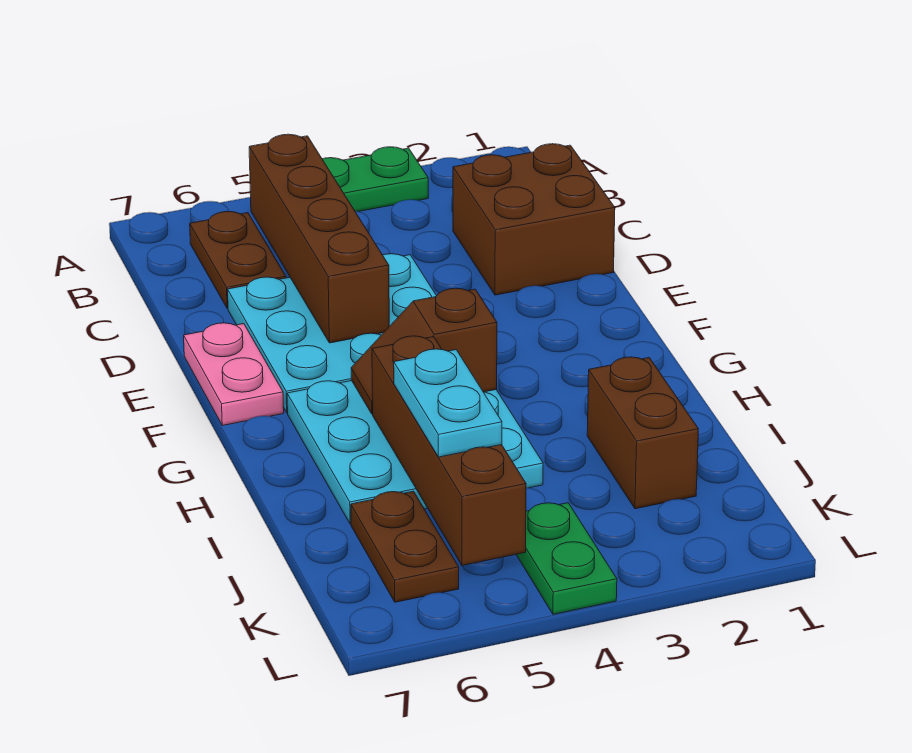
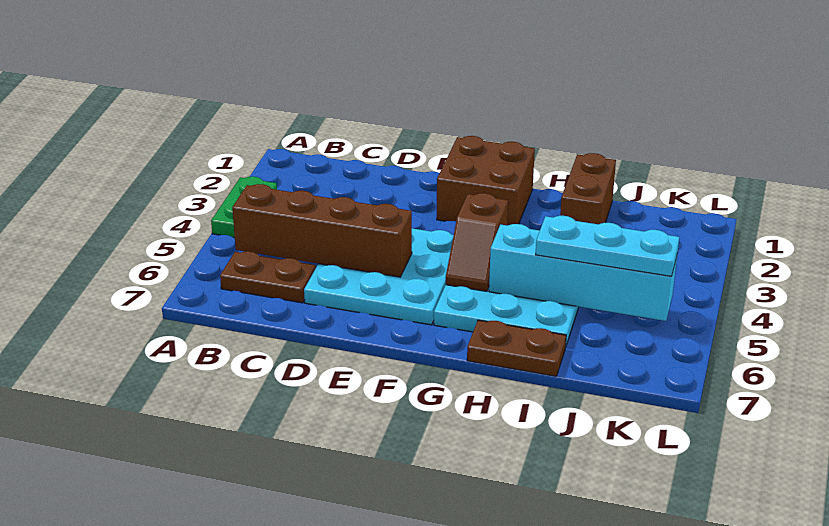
brown 2x2 brick [453,144,615,295] -> brown 2x2 brick moved to [437,136,535,226]
pink 1x2 plate [184,323,284,425] -> none
brown 1x4 brick [372,336,526,565] -> cyan 1x4 brick [489,224,677,321]
brown 1x2 brick [587,357,698,509] -> brown 1x2 brick turned to [560,153,616,224]
cyan 1x2 plate [394,349,502,457] -> cyan 1x3 plate [536,216,679,276]
brown 1x2 plate [351,491,459,602] -> brown 1x2 plate moved to [467,320,566,376]
green 1x2 plate [516,503,617,614] -> none

